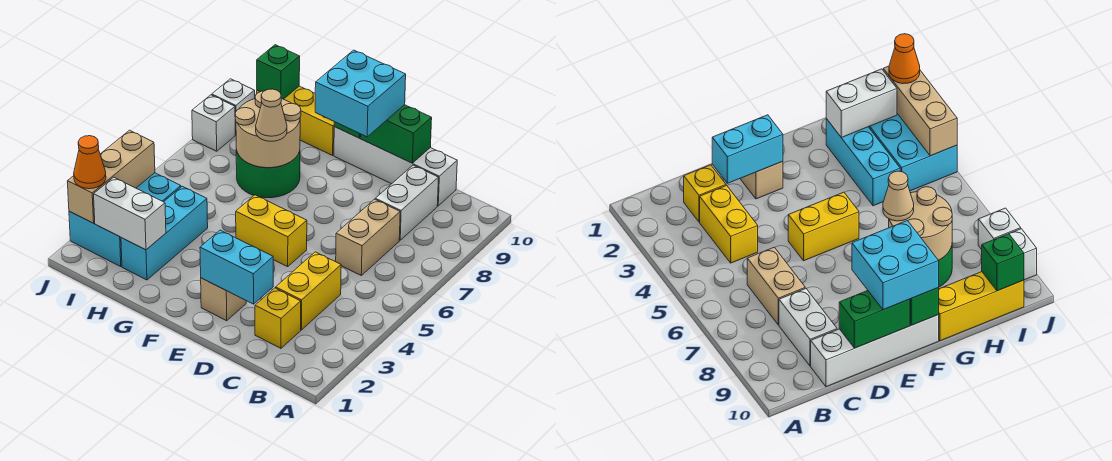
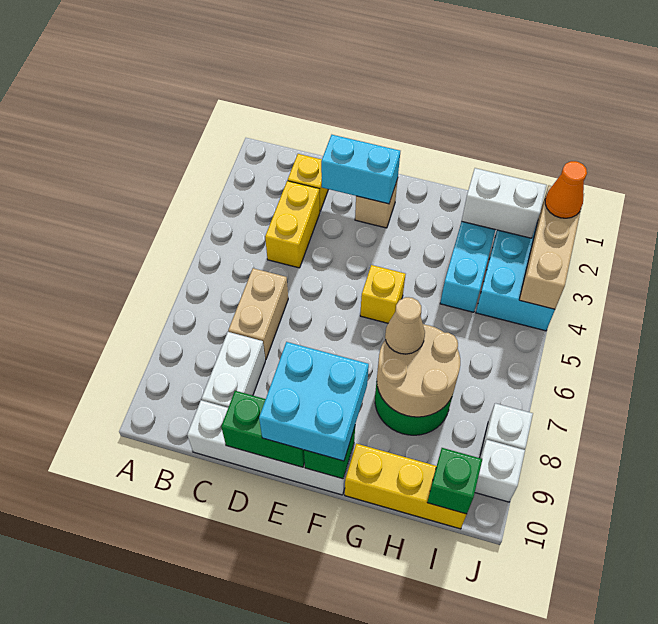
yellow 1x2 brick [236,195,307,267] -> yellow 1x1 brick [360,265,406,323]

